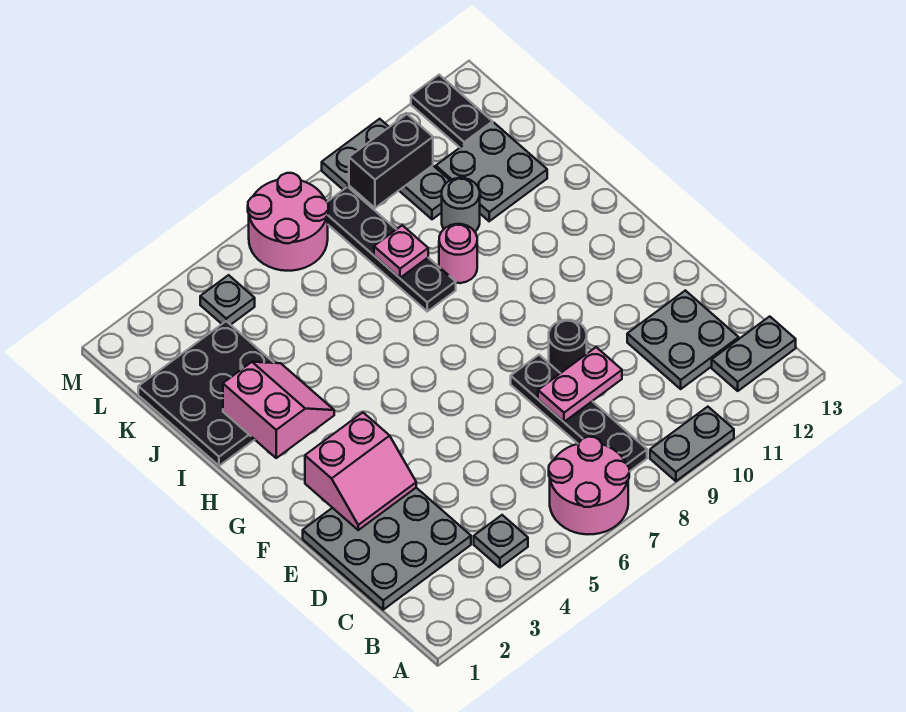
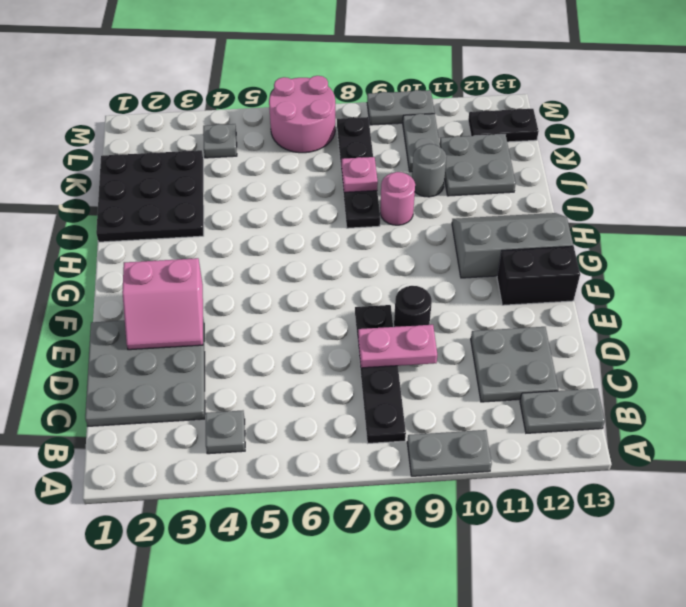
pink 2x2 round brick [549,437,629,535] -> none
none -> grey 2x3 slope [452,213,573,278]
pink 2x2 slope [223,362,334,458] -> none
black 1x2 brick [349,114,433,208] -> black 1x2 brick moved to [497,246,580,305]
black 1x2 plate [411,75,493,147] -> black 1x2 plate turned to [468,108,539,142]

